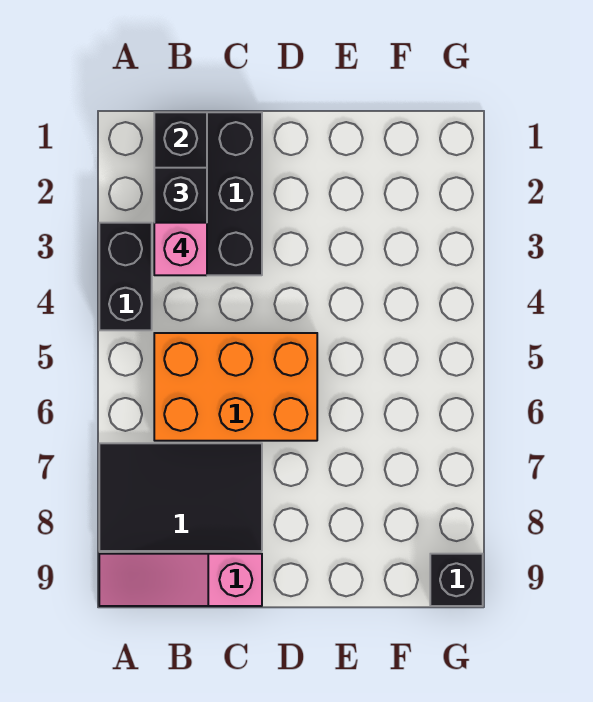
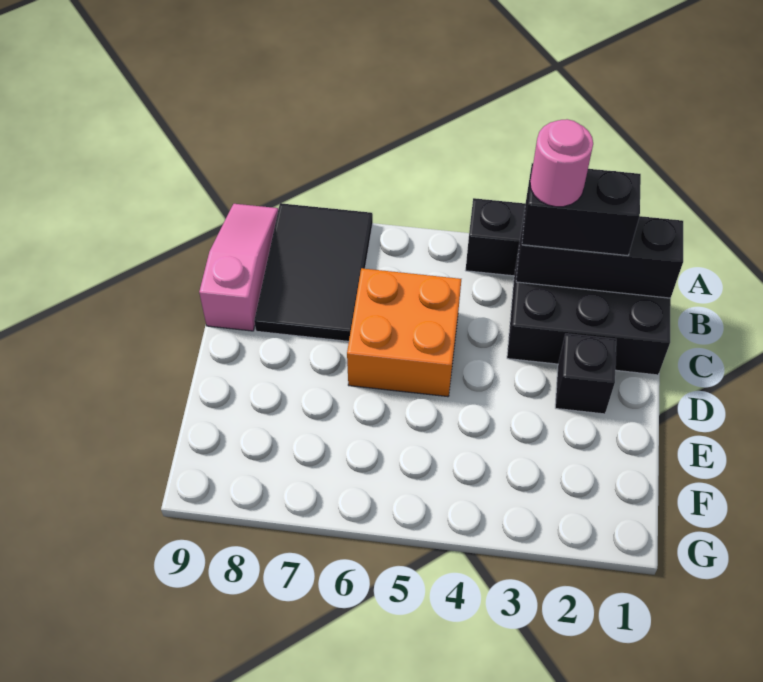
pink 1x1 brick [154,223,207,275] -> pink 1x1 round brick [530,119,593,207]
orange 2x3 brick [154,333,317,441] -> orange 2x2 brick [347,268,461,397]
black 1x1 brick [430,554,483,606] -> black 1x1 brick moved to [555,334,616,414]

